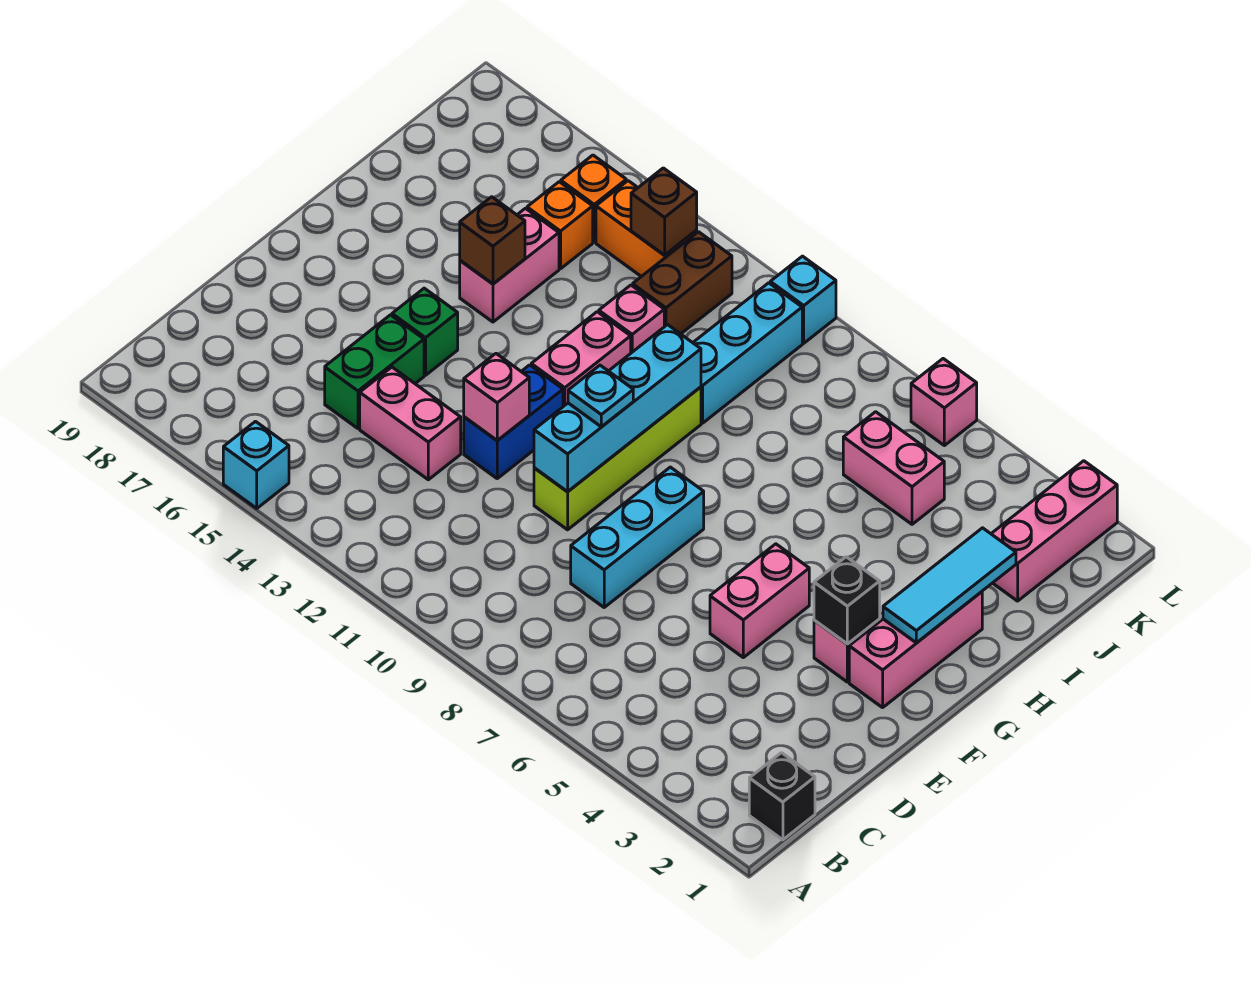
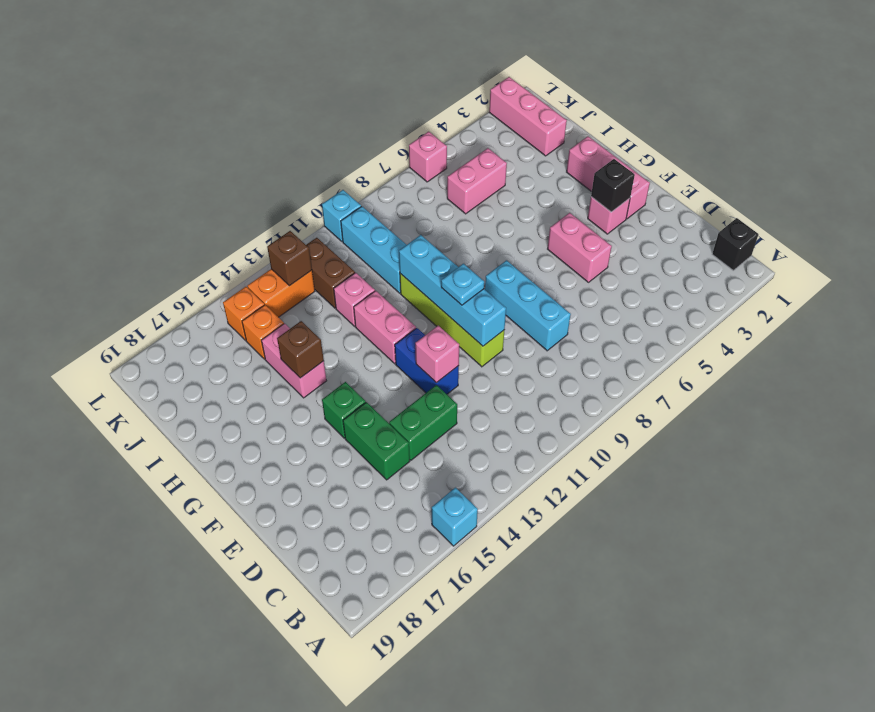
pink 1x2 brick [360,367,461,480] -> green 1x2 brick [389,385,457,460]
cyan 1x3 tile [883,528,1016,643] -> none

